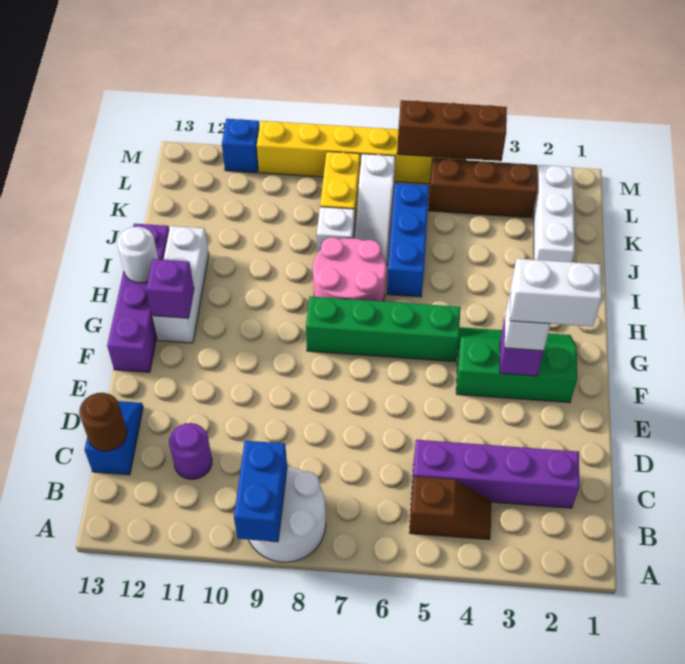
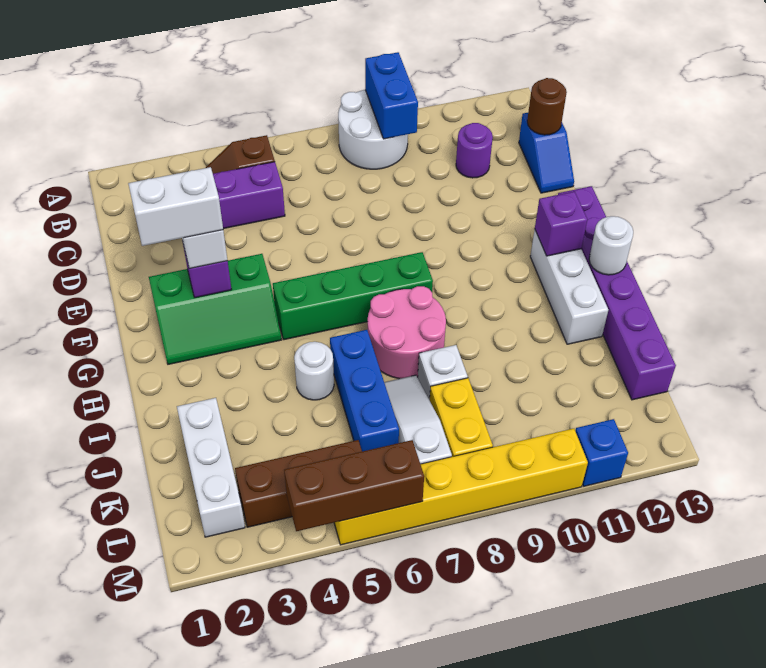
purple 1x4 brick [107,224,169,372] -> purple 1x6 brick [558,186,676,400]
none -> white 1x1 round brick [294,342,334,400]

